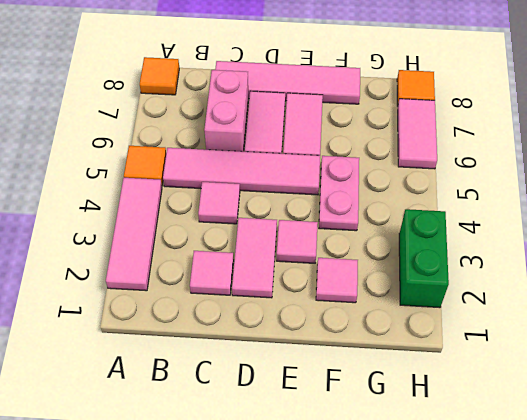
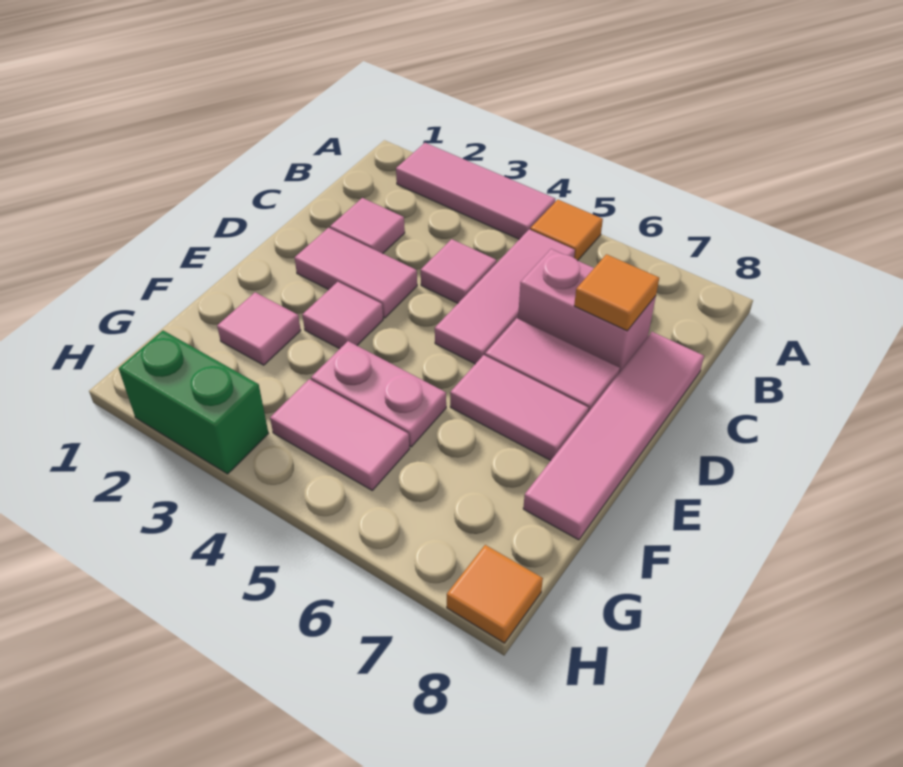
orange 1x1 tile [140,57,179,95] -> orange 1x1 tile moved to [574,254,659,331]
pink 1x4 tile [163,148,320,195] -> pink 1x3 tile [435,229,575,364]
pink 1x2 tile [398,99,437,169] -> pink 1x2 tile moved to [270,379,409,490]

